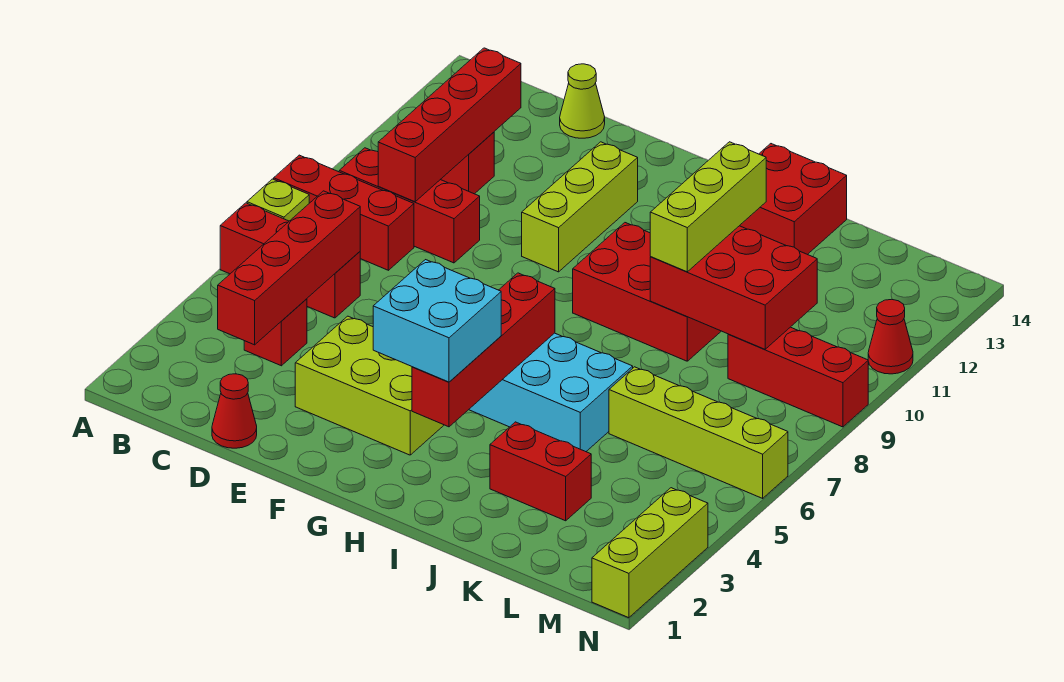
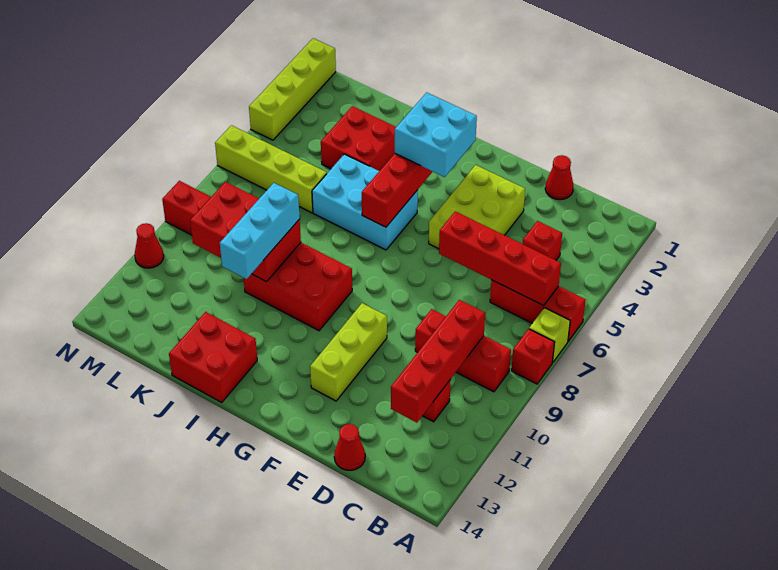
red 1x3 brick [274,155,414,270] -> red 1x1 brick [511,329,555,384]
red 1x4 brick [218,191,360,345] -> red 1x4 brick turned to [439,211,561,306]
lime 1x1 cone [560,64,605,138] -> red 1x1 cone [334,424,365,471]
lime 2x3 brick [295,316,444,455] -> lime 2x3 brick turned to [429,165,525,249]
red 1x2 brick [490,422,591,521] -> red 2x2 brick [321,106,396,171]
lime 1x3 brick [650,142,766,272] -> cyan 1x3 brick [220,183,300,279]
lime 1x3 brick [592,488,708,618] -> lime 1x4 brick [249,38,336,140]

